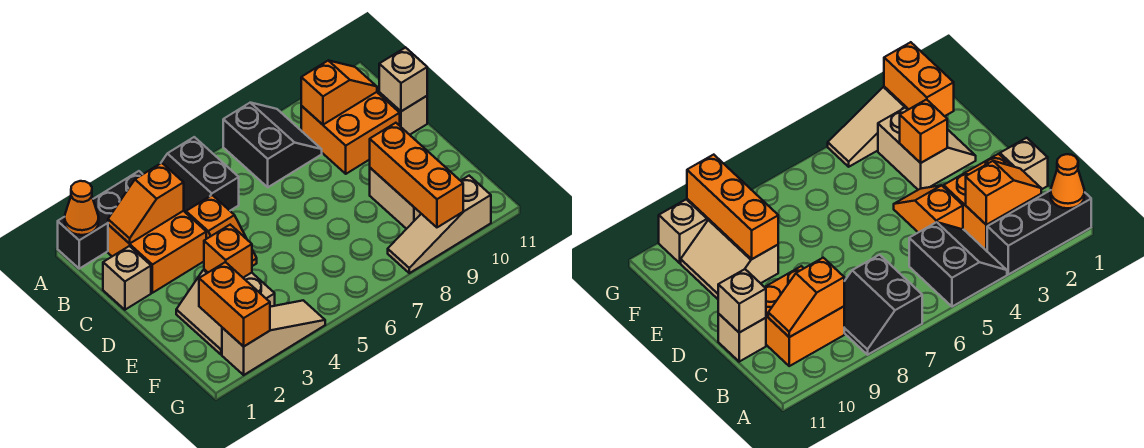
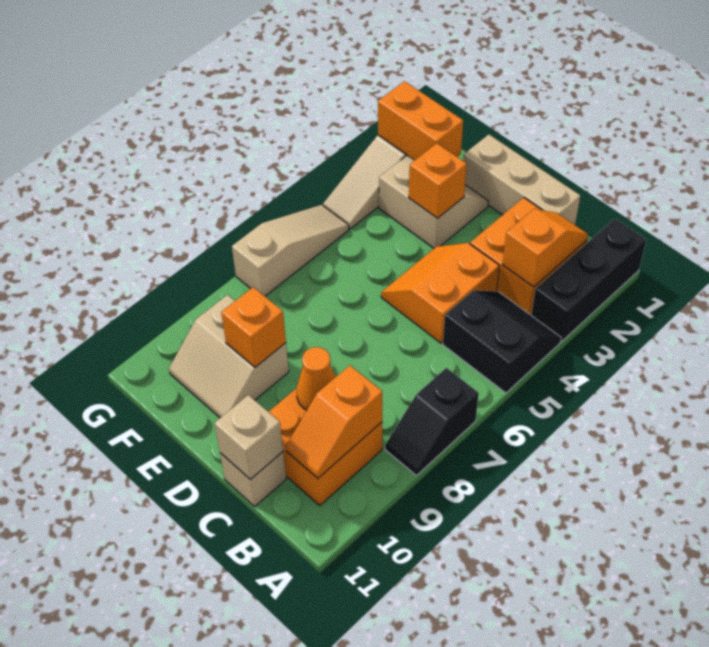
orange 1x1 cone [65,181,99,235] -> orange 1x1 cone moved to [297,347,336,410]
black 2x2 slope [223,103,322,187] -> black 1x2 slope [385,368,479,476]
tan 1x1 brick [103,246,151,310] -> tan 1x3 brick [463,134,580,225]
orange 1x2 slope [186,195,257,266] -> orange 2x2 slope [381,243,499,343]
orange 1x3 brick [370,123,463,227] -> orange 1x1 brick [221,287,286,367]
tan 1x3 slope [388,176,491,273] -> tan 1x3 slope moved to [232,205,349,296]

